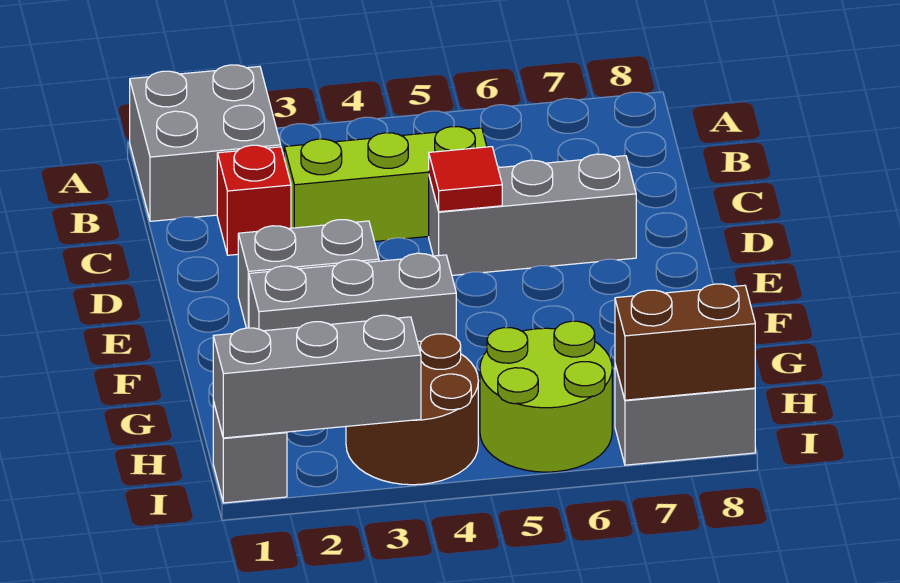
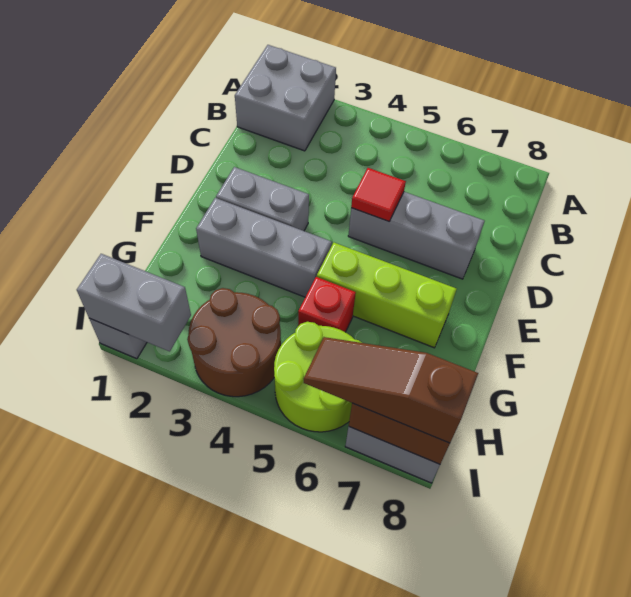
red 1x1 brick [217,145,291,255] -> red 1x1 brick moved to [298,277,356,332]
lime 1x3 brick [284,127,487,242] -> lime 1x3 brick moved to [317,243,457,348]
grey 1x3 brick [213,315,421,438] -> grey 1x2 brick [77,254,191,351]
none -> brown 1x3 slope [304,337,478,443]

